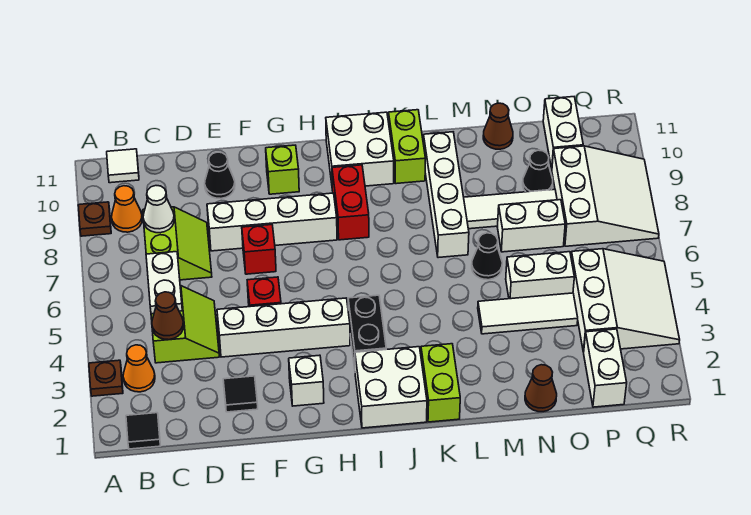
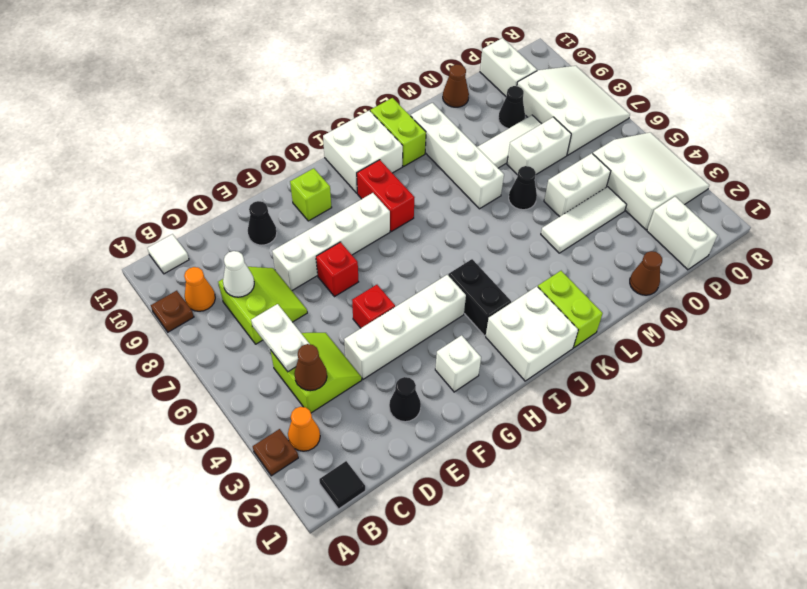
black 1x1 tile [223,376,258,412] -> black 1x1 cone [389,377,421,422]

